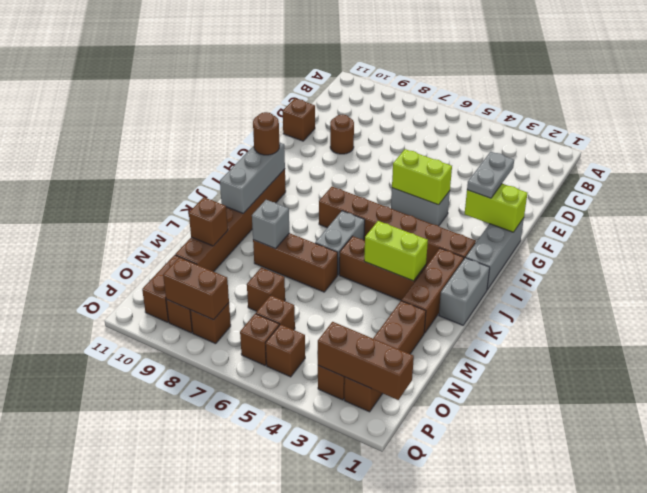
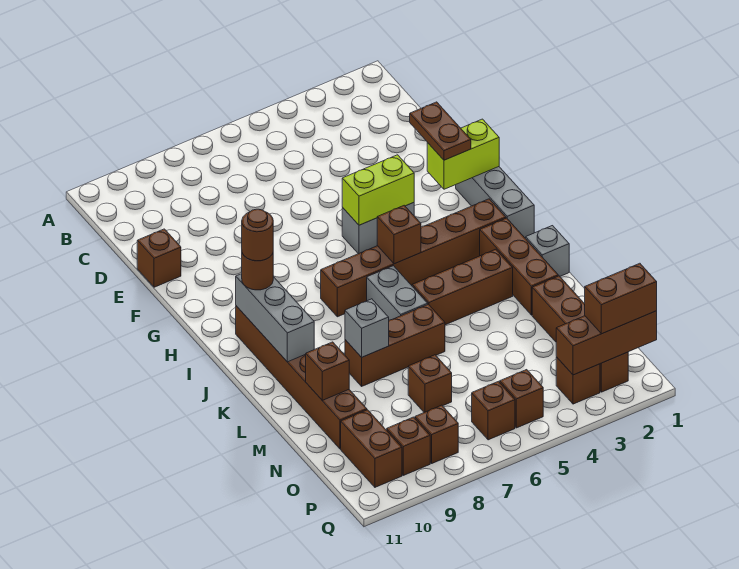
brown 1x1 round brick [330,115,354,154] -> brown 1x1 round brick moved to [242,209,273,261]
grey 1x2 plate [467,152,514,198] -> brown 1x2 plate [410,102,471,160]
grey 1x2 brick [439,258,490,325] -> grey 1x1 brick [526,226,569,276]
lime 1x2 brick [364,221,428,281] -> none
brown 1x1 brick [256,295,295,330] -> brown 1x1 brick moved to [377,205,421,264]
brown 1x2 brick [163,257,229,320] -> brown 1x2 brick moved to [585,263,657,334]

